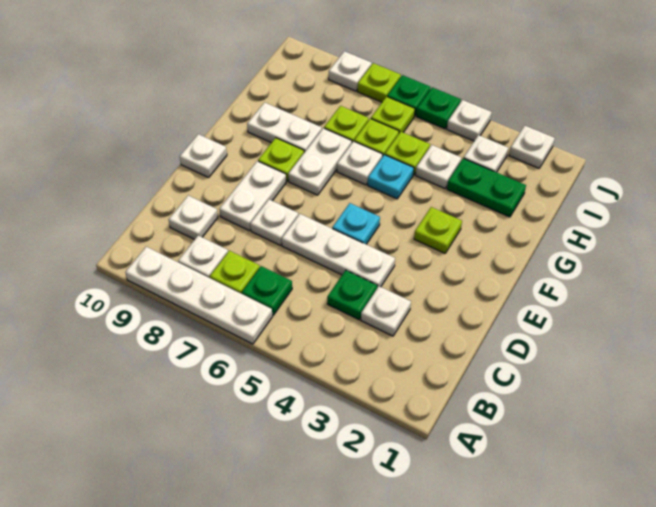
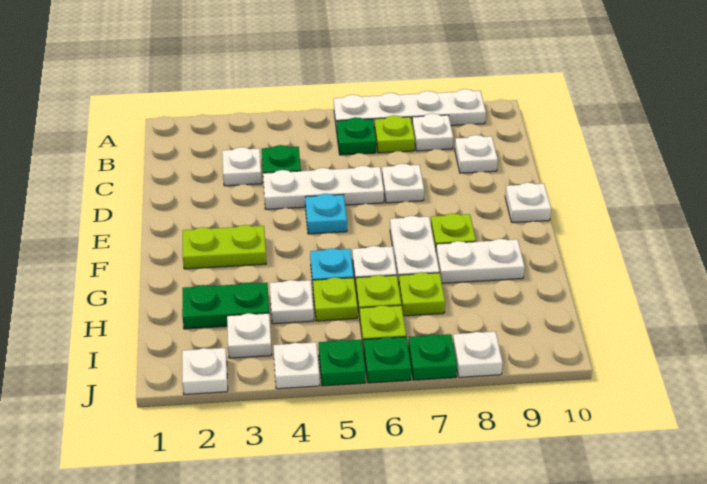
white 1x2 plate [219,161,286,230] -> none
lime 1x1 plate [414,207,462,253] -> lime 1x2 plate [183,225,266,269]
lime 1x1 plate [357,63,401,102] -> green 1x1 plate [408,334,457,380]

